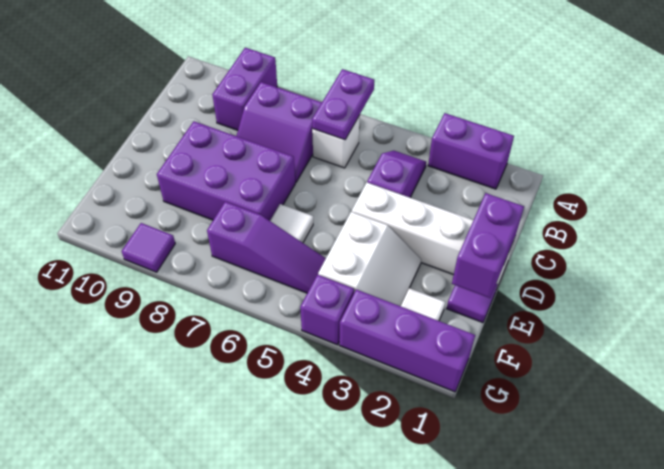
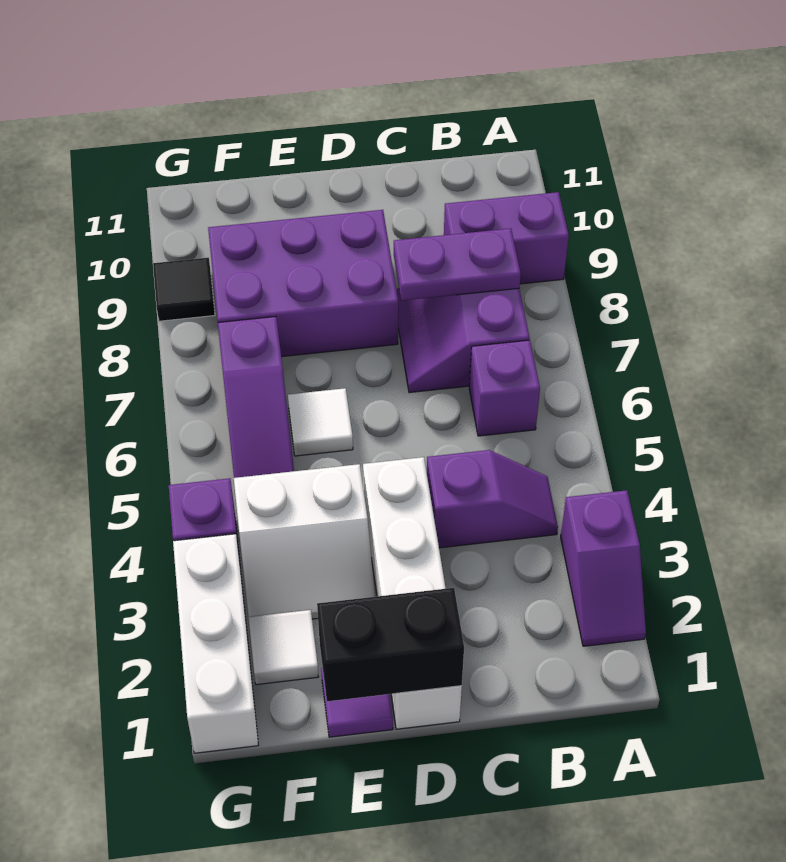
purple 1x2 brick [428,113,514,189] -> purple 1x2 slope [561,490,646,646]
purple 1x2 plate [312,69,374,140] -> purple 1x2 plate moved to [394,228,521,301]
white 1x1 brick [312,116,360,168] -> purple 1x1 brick [469,340,540,436]
purple 1x2 brick [452,193,524,298] -> black 1x2 brick [317,588,464,701]
purple 2x3 brick [157,121,295,221] -> purple 2x3 brick turned to [208,210,398,357]
purple 1x3 brick [339,289,475,392] -> white 1x3 brick [173,534,258,753]
purple 1x1 tile [122,223,175,272] -> black 1x1 tile [153,258,215,321]

